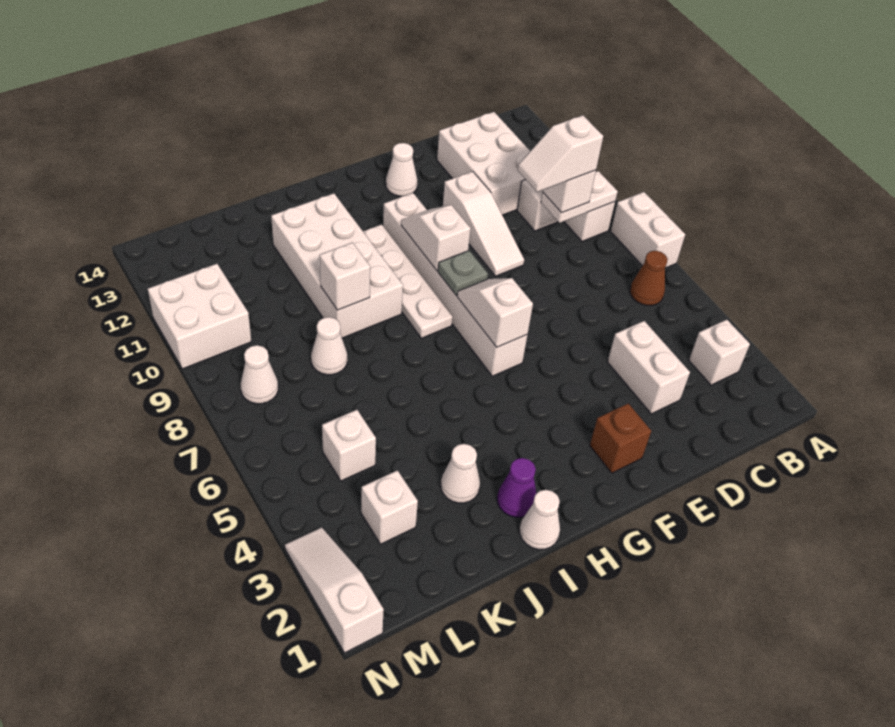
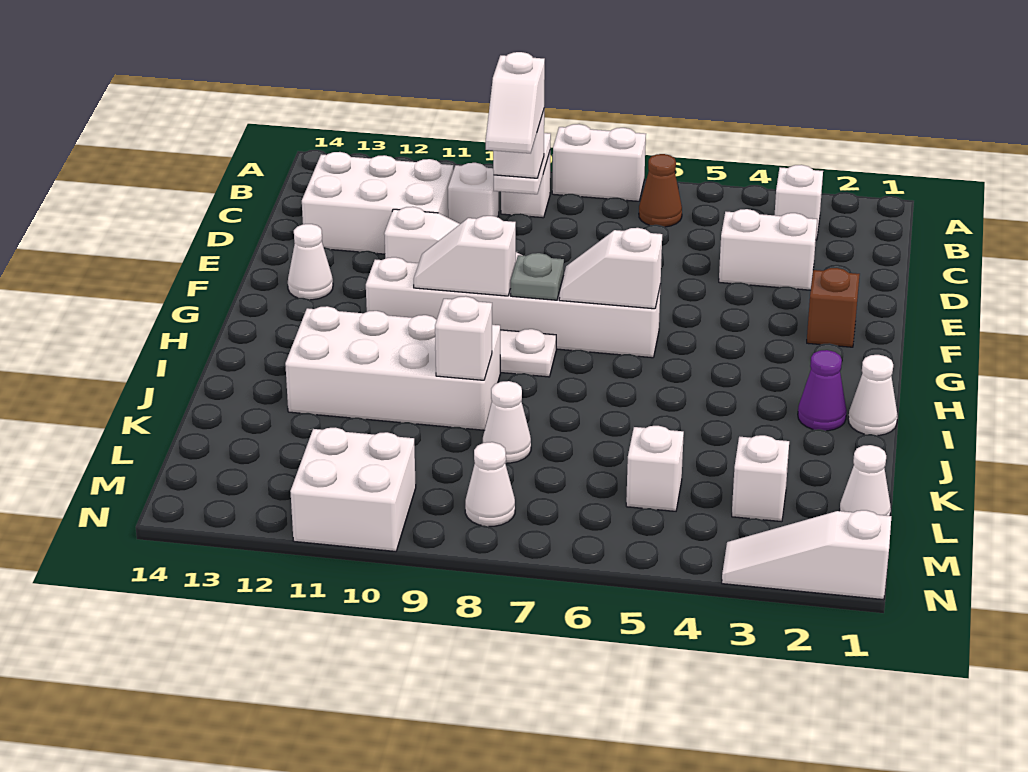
white 1x1 cone [441,444,480,503] -> white 1x1 cone moved to [840,445,891,516]

